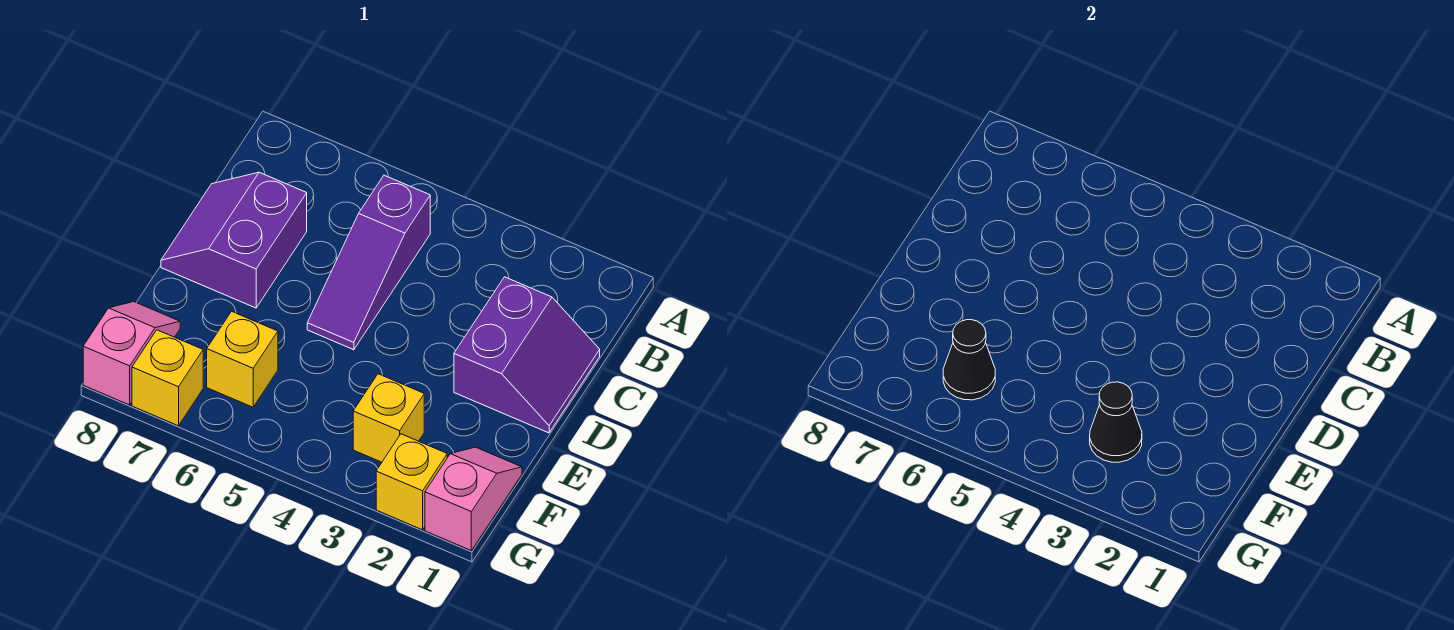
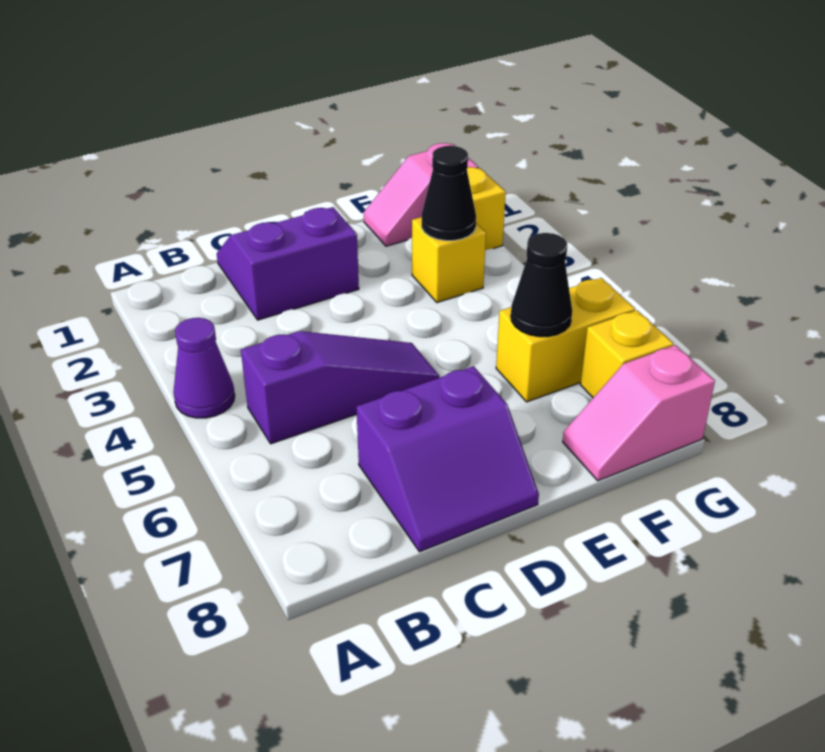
none -> purple 1x1 cone [173,318,235,418]
yellow 1x1 brick [207,311,278,407] -> yellow 1x2 brick [496,278,635,402]

